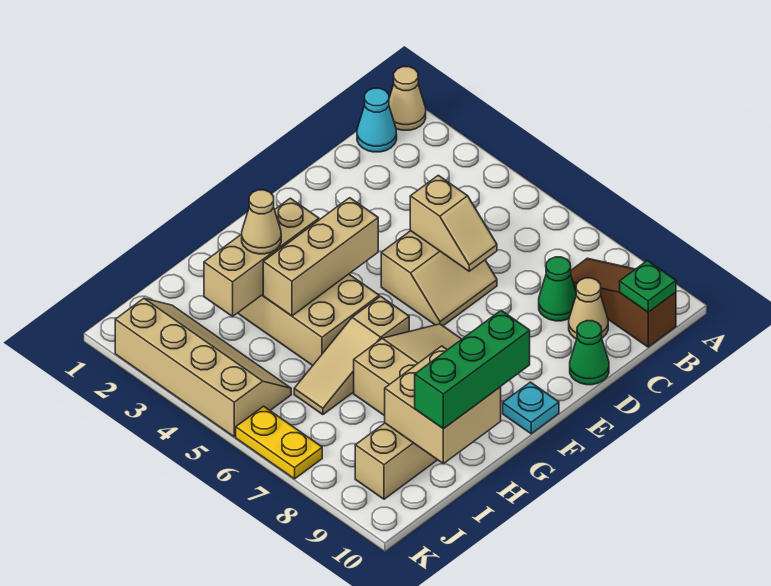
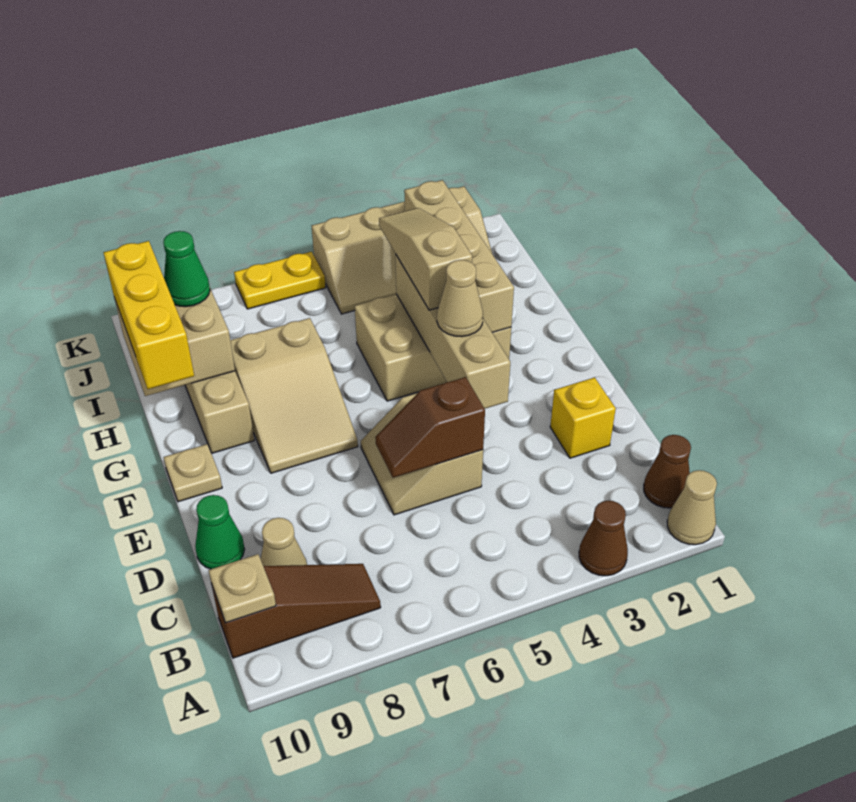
none -> brown 1x1 cone [579,501,628,576]
cyan 1x1 cone [357,88,397,152] -> brown 1x1 cone [644,435,691,508]
green 1x1 plate [620,261,676,312] -> tan 1x1 plate [208,554,276,623]
green 1x1 cone [539,257,576,321] -> green 1x1 cone moved to [163,231,210,307]
none -> yellow 1x1 brick [550,378,616,458]
tan 1x2 slope [410,175,497,271] -> brown 1x2 slope [375,377,485,478]
tan 1x3 brick [263,198,378,316] -> tan 1x4 brick [395,254,510,409]
cyan 1x1 plate [503,382,559,434] -> tan 1x1 plate [164,444,222,502]
tan 1x3 brick [204,198,319,316] -> tan 1x4 brick [404,180,514,333]
tan 1x3 slope [294,296,409,415] -> tan 1x3 slope moved to [379,208,472,310]
green 1x3 brick [415,310,530,429] -> yellow 1x3 brick [103,241,194,389]
tan 1x1 cone [242,190,281,254] -> tan 1x1 cone moved to [437,260,483,337]

